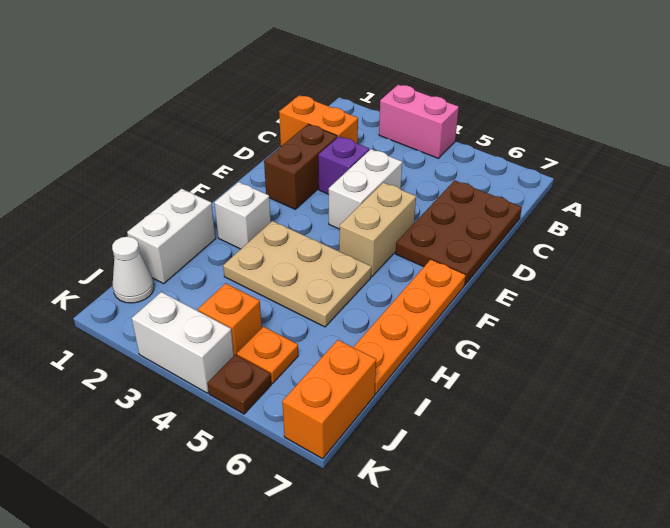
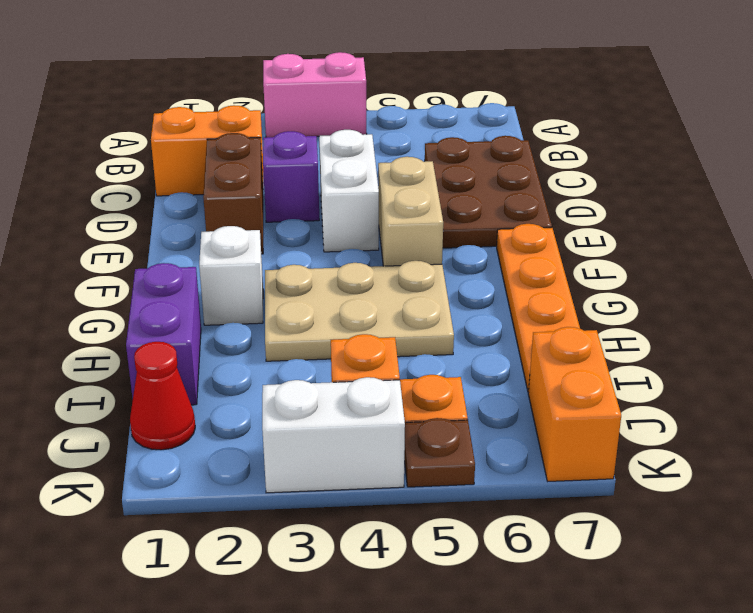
white 1x2 brick [127,189,216,284] -> purple 1x2 brick [126,263,201,405]
white 1x1 cone [112,237,154,303] -> red 1x1 cone [130,342,195,450]

